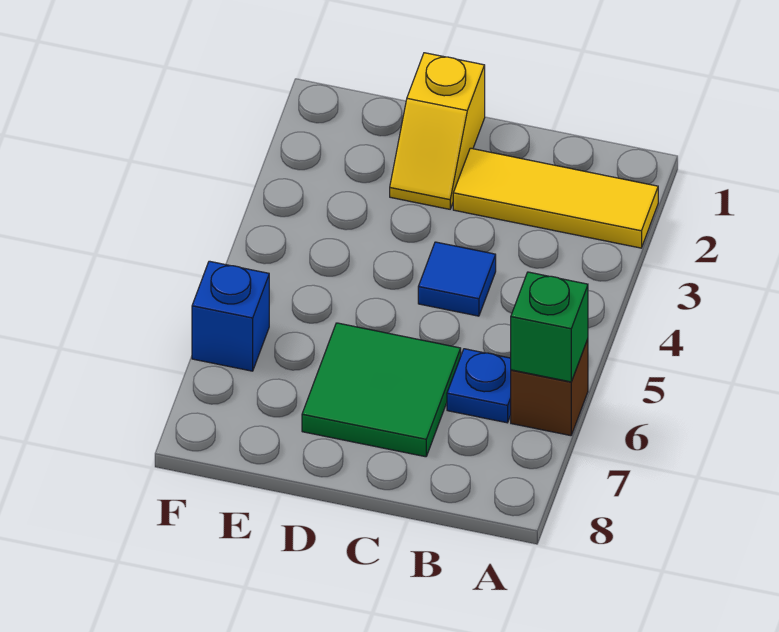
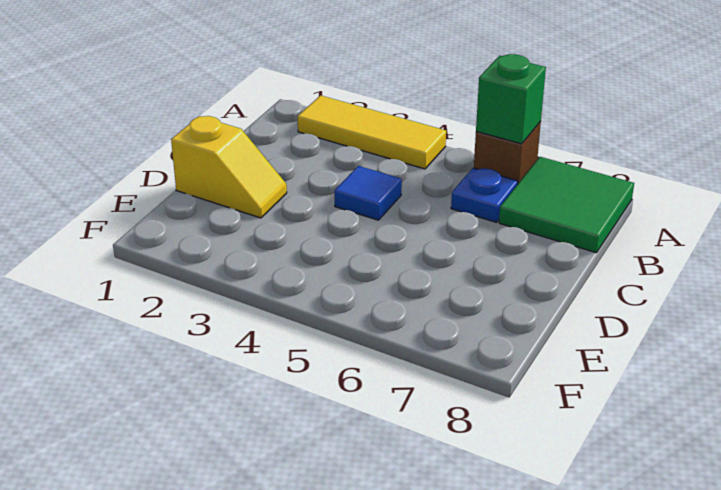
yellow 1x3 tile [453,148,658,248] -> yellow 1x3 tile turned to [298,95,446,169]
green 2x2 tile [302,323,461,457] -> green 2x2 tile moved to [499,157,634,253]
blue 1x1 brick [192,261,269,371] -> none

